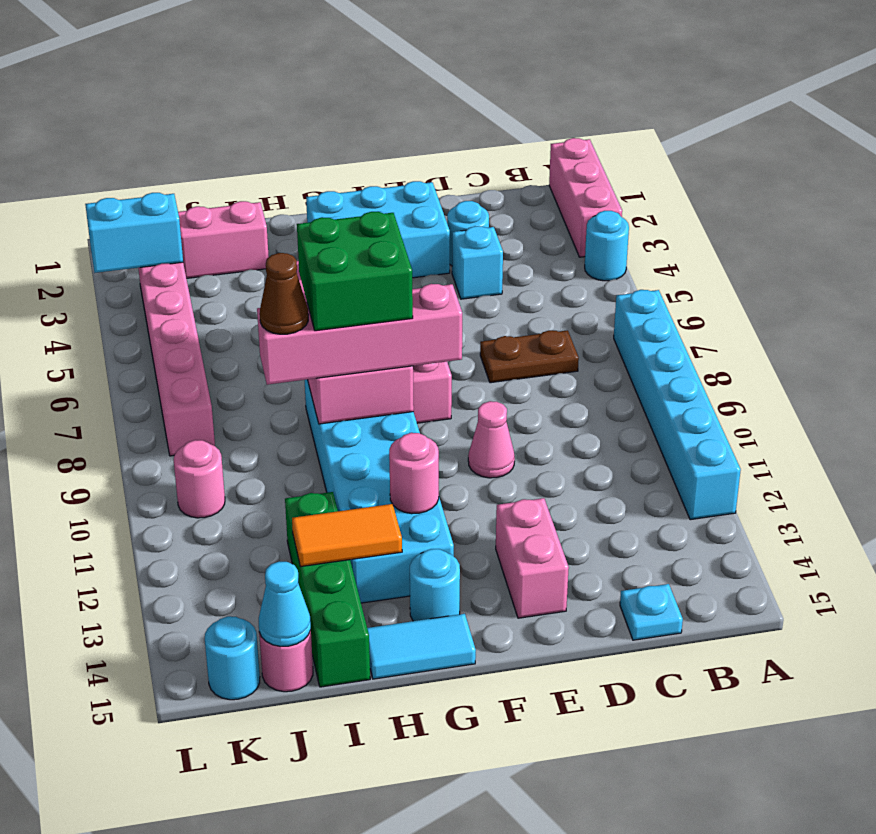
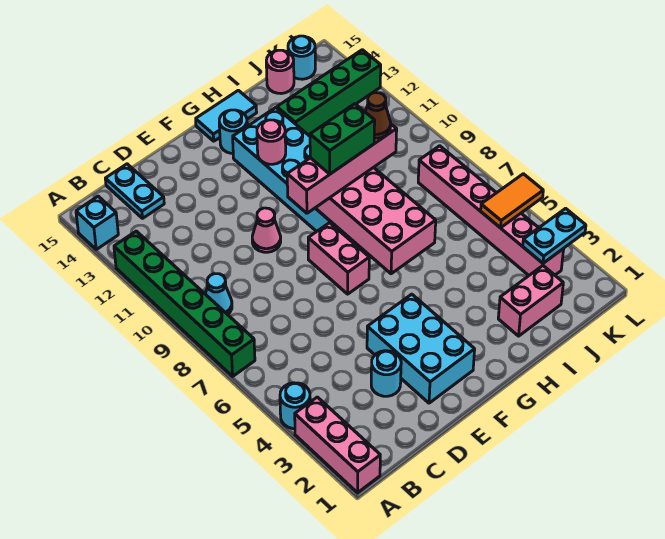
cyan 1x6 brick [614,290,741,520] -> green 1x6 brick [114,231,255,376]
brown 1x2 plate [480,330,579,383] -> none
cyan 1x1 plate [620,584,683,640] -> cyan 1x2 plate [105,164,164,218]
cyan 1x1 brick [452,226,503,299] -> cyan 1x1 brick moved to [76,196,118,249]
cyan 2x3 brick [306,181,450,278] -> cyan 2x3 brick turned to [367,294,475,403]
pink 1x2 brick [496,498,569,618] -> none
green 2x2 brick [297,212,413,331] -> green 1x2 brick [310,104,375,174]
orange 1x2 tile [292,504,402,567] -> orange 1x2 tile moved to [481,174,543,228]
green 1x4 brick [285,492,370,687] -> green 1x4 brick turned to [277,50,381,135]
cyan 1x1 cone [259,561,311,646] -> cyan 1x1 cone moved to [206,274,232,315]
cyan 1x2 brick [85,193,183,273] -> cyan 1x2 plate [523,208,586,263]
pink 1x1 round brick [174,440,225,518] -> none

